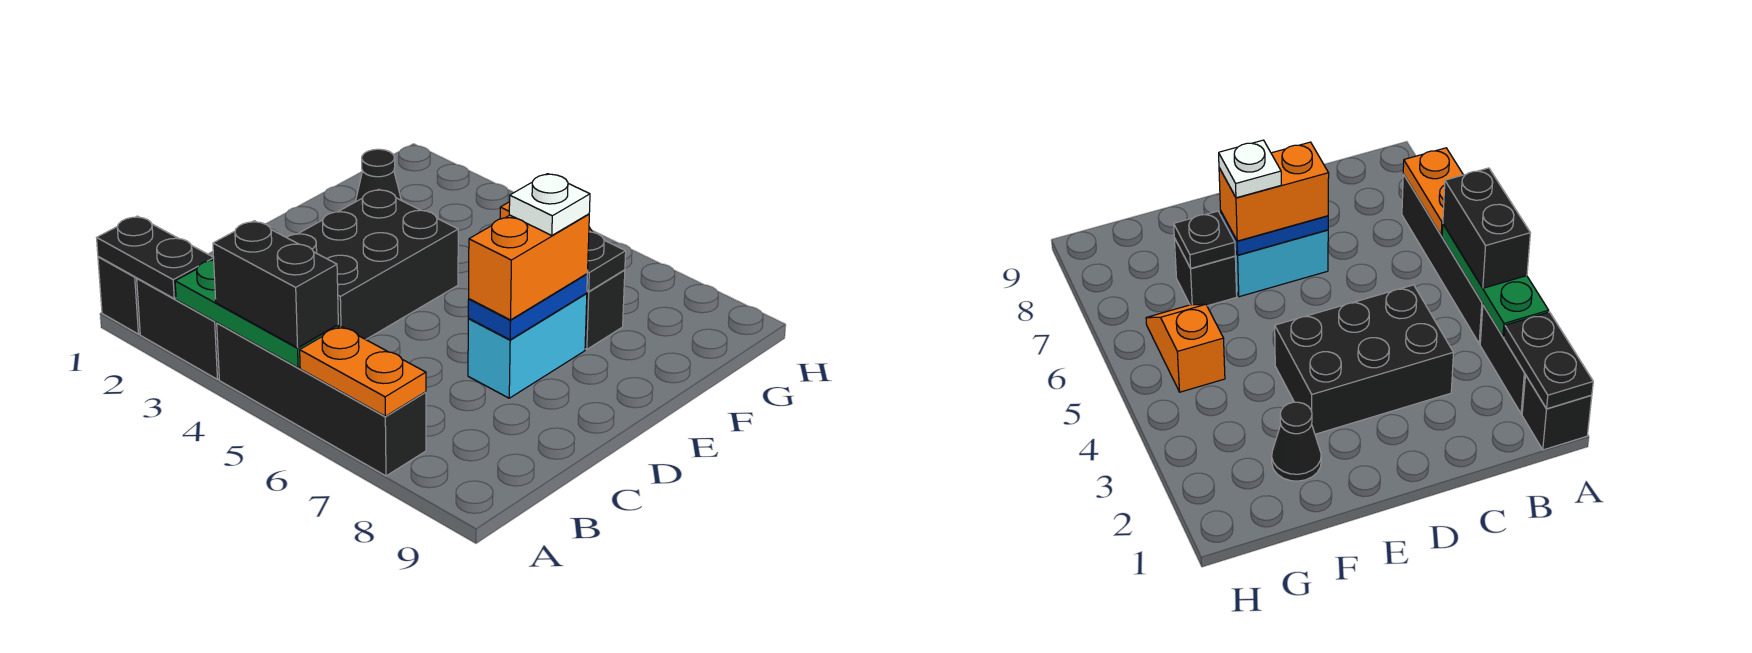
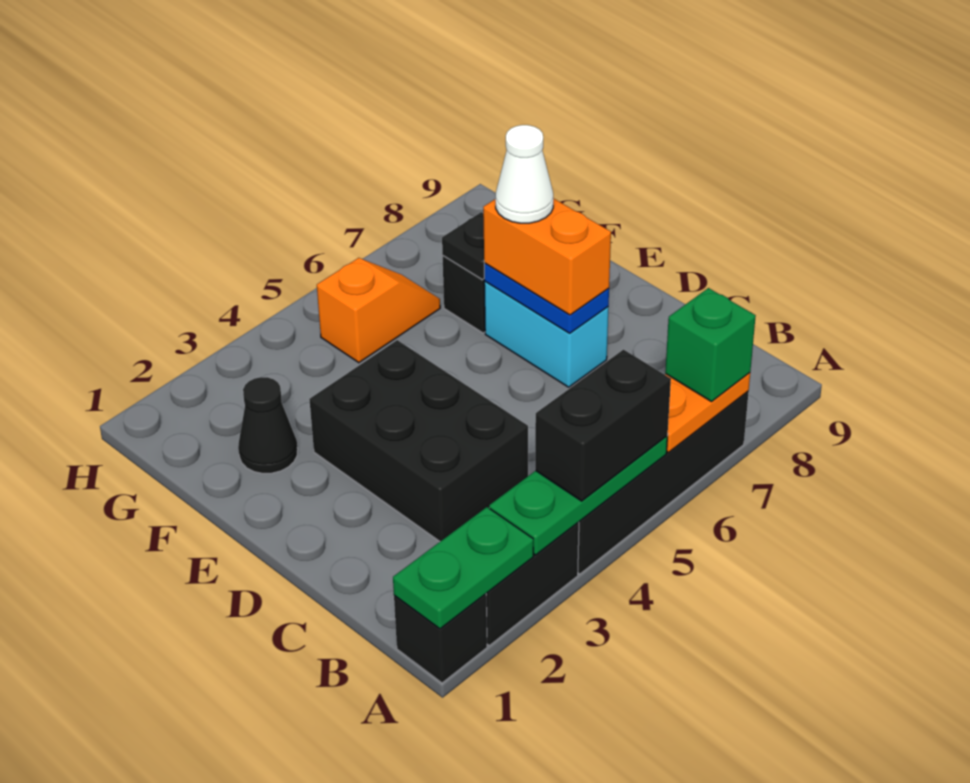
black 1x2 plate [97,216,214,299] -> green 1x2 plate [393,507,533,629]
none -> green 1x1 brick [665,288,756,402]
white 1x1 plate [509,174,590,236] -> white 1x1 cone [496,125,553,223]

